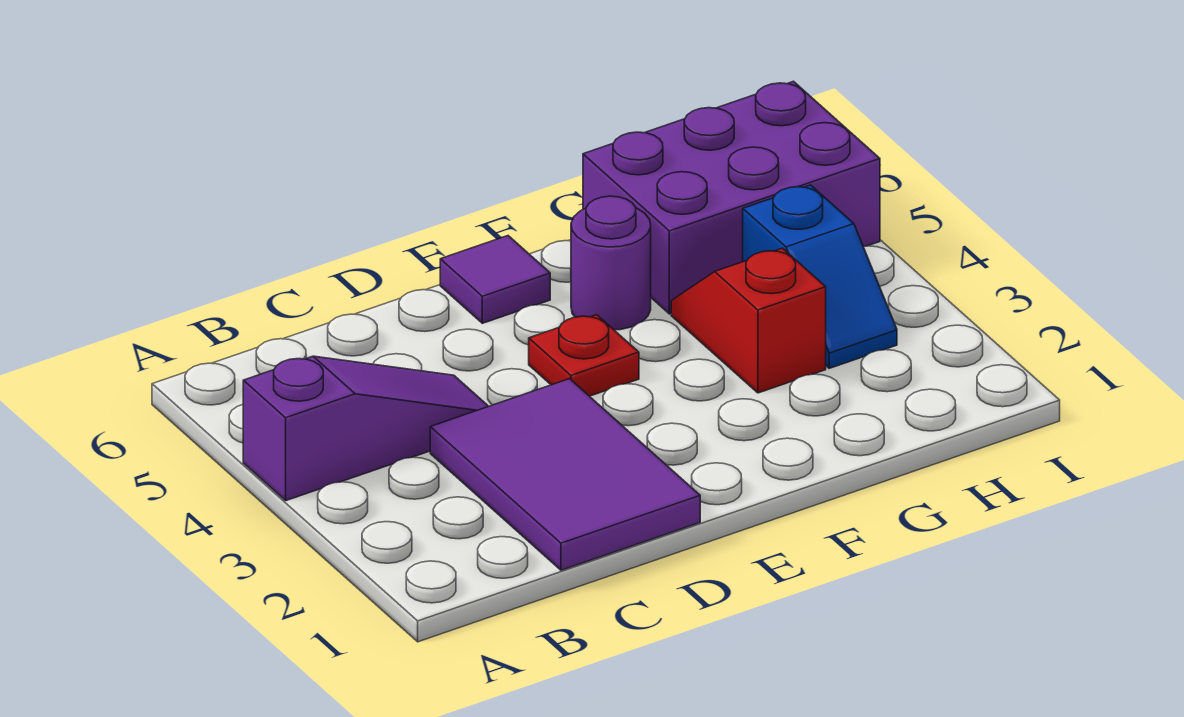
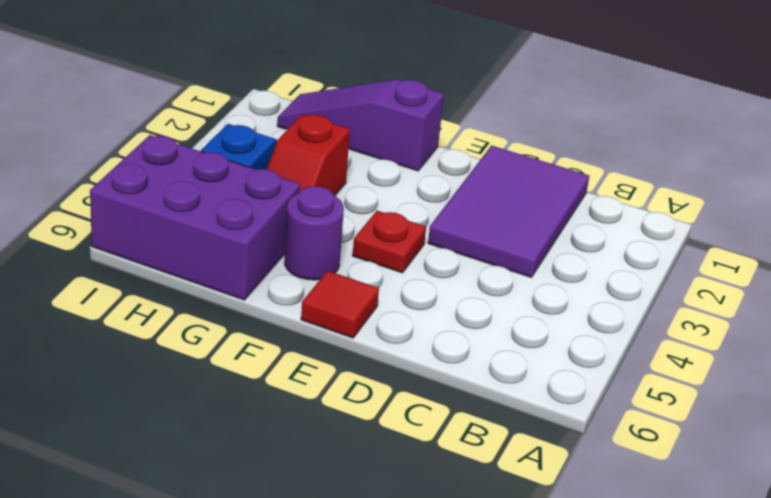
purple 1x3 slope [243,356,489,501] -> purple 1x3 slope moved to [277,79,444,171]
purple 1x1 tile [440,236,550,323] -> red 1x1 tile [301,271,379,338]

